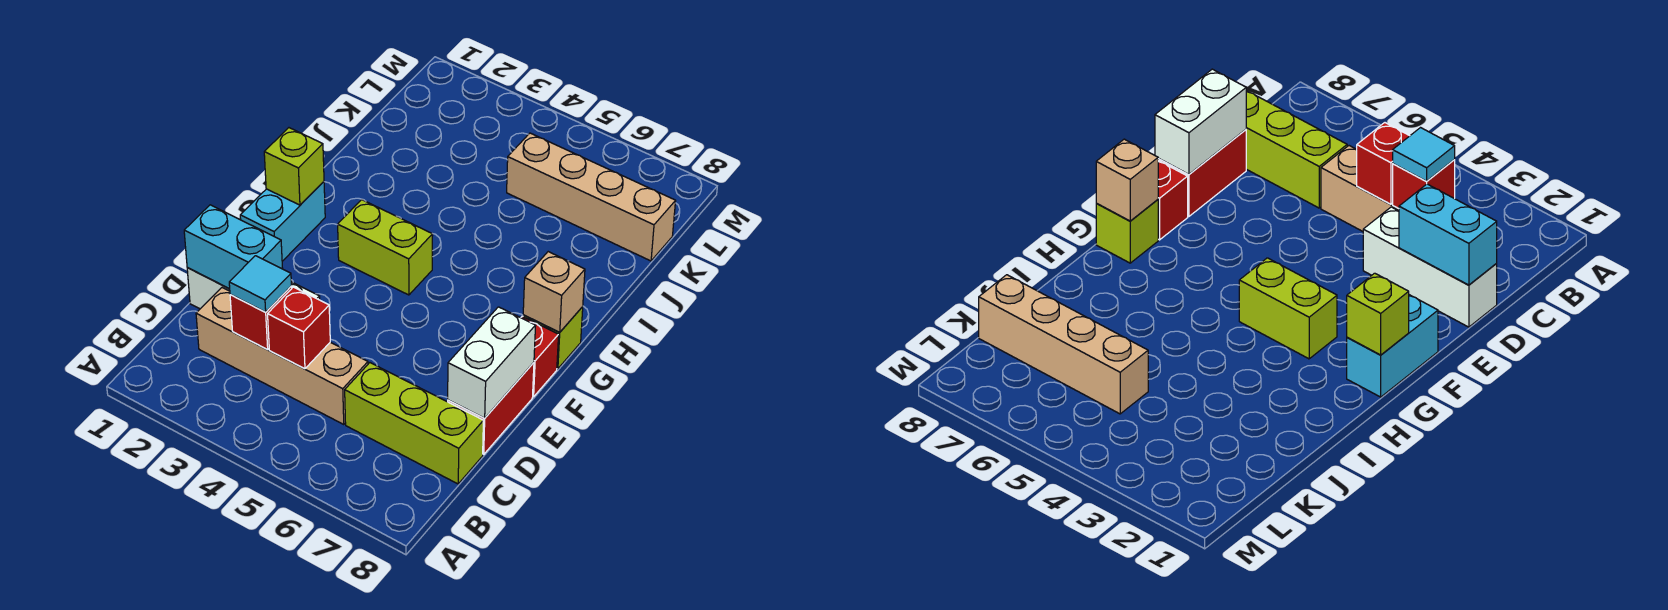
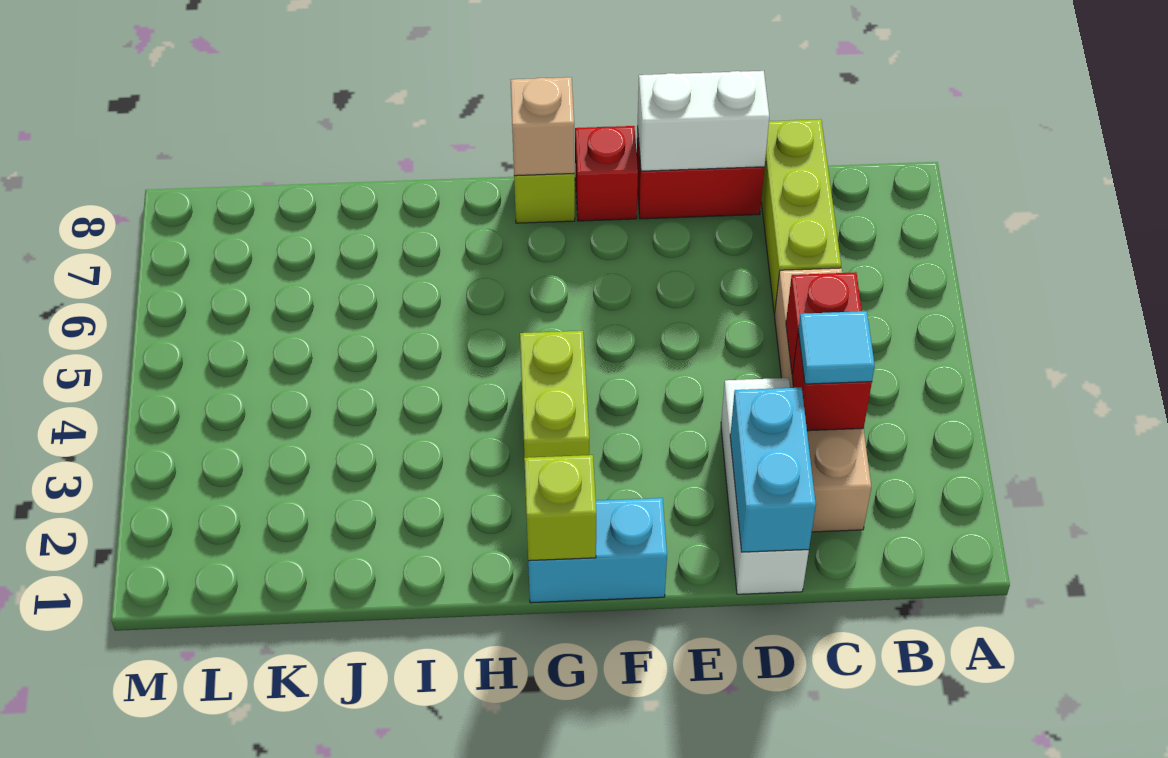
tan 1x4 brick [507,133,676,261] -> none

